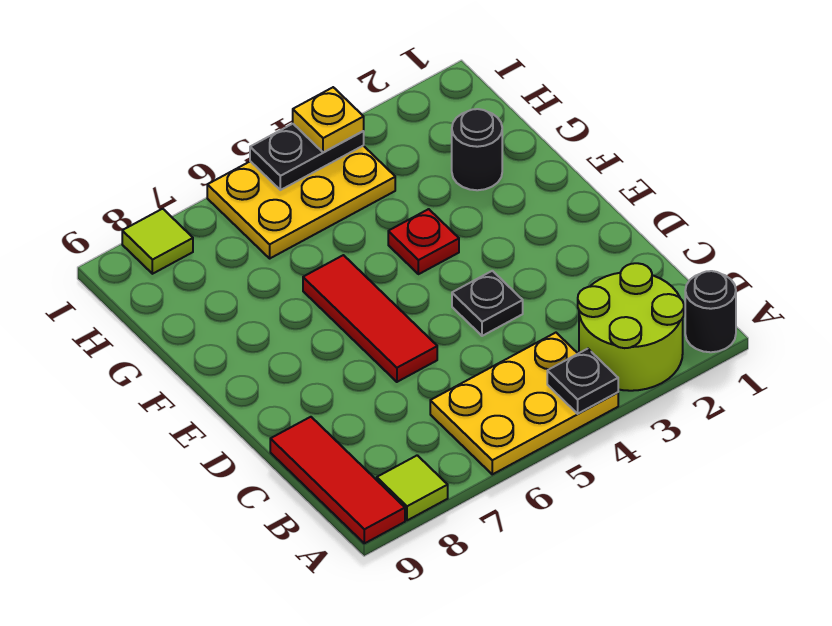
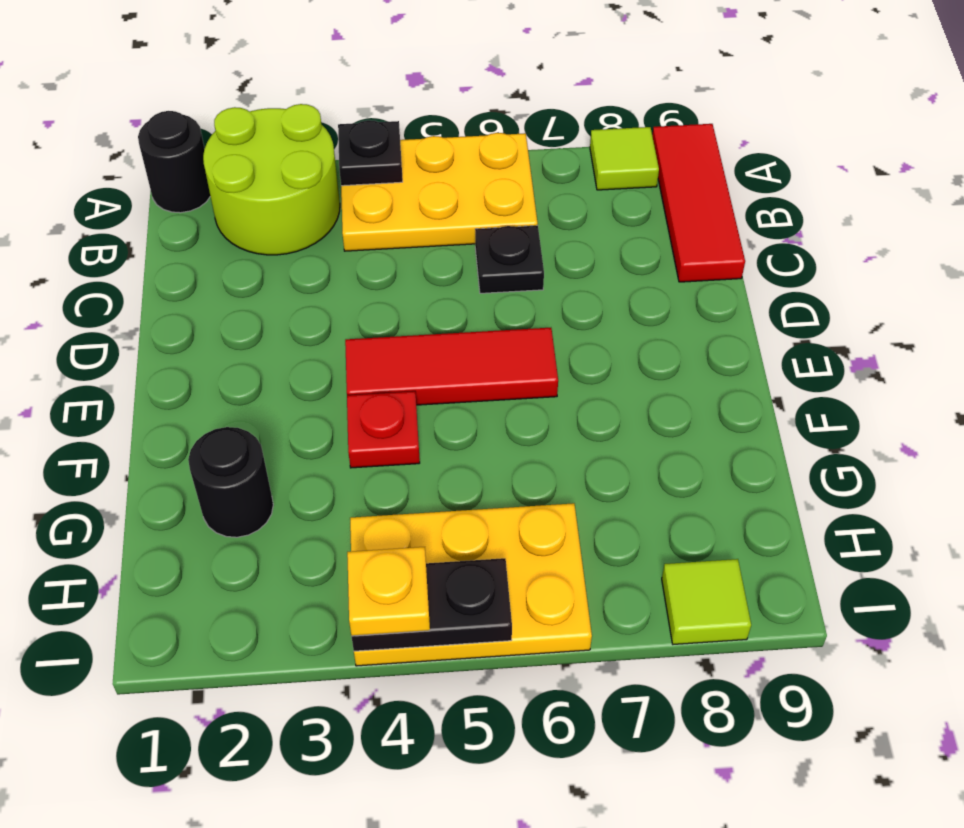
black 1x1 plate [452,271,523,336] -> black 1x1 plate moved to [475,225,544,293]
red 1x3 tile [303,255,437,382] -> red 1x3 tile turned to [345,328,558,405]

